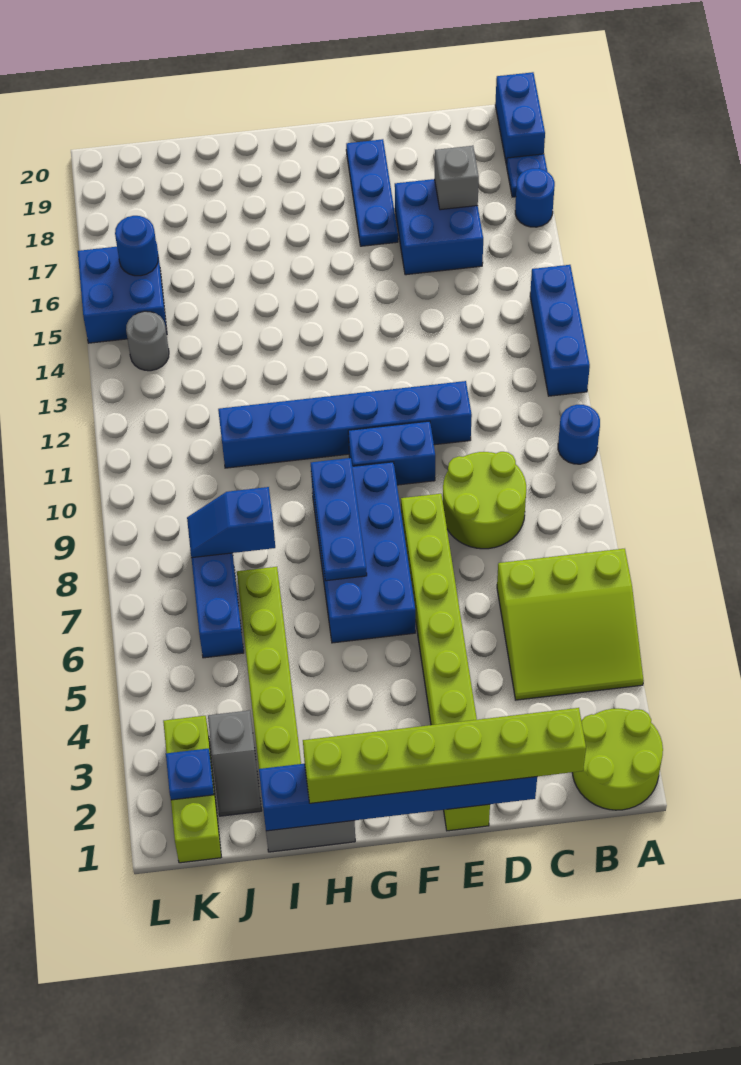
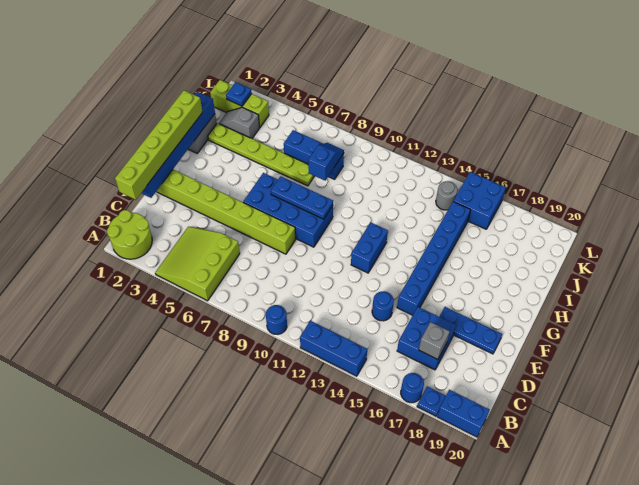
lime 2x2 round brick [443,452,526,549] -> none
blue 1x6 brick [218,381,472,468] -> blue 1x6 brick moved to [397,202,471,315]
blue 1x2 brick [348,421,435,485] -> blue 1x2 brick moved to [351,222,388,273]
blue 1x1 round brick [115,216,158,276] -> blue 1x1 round brick moved to [372,291,394,321]

